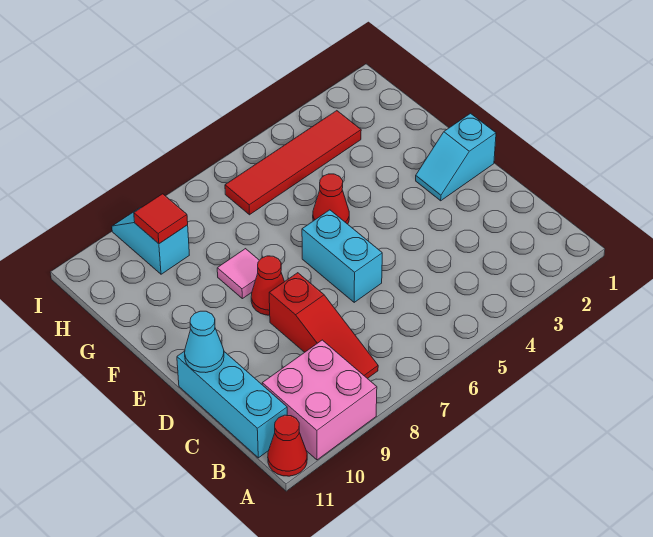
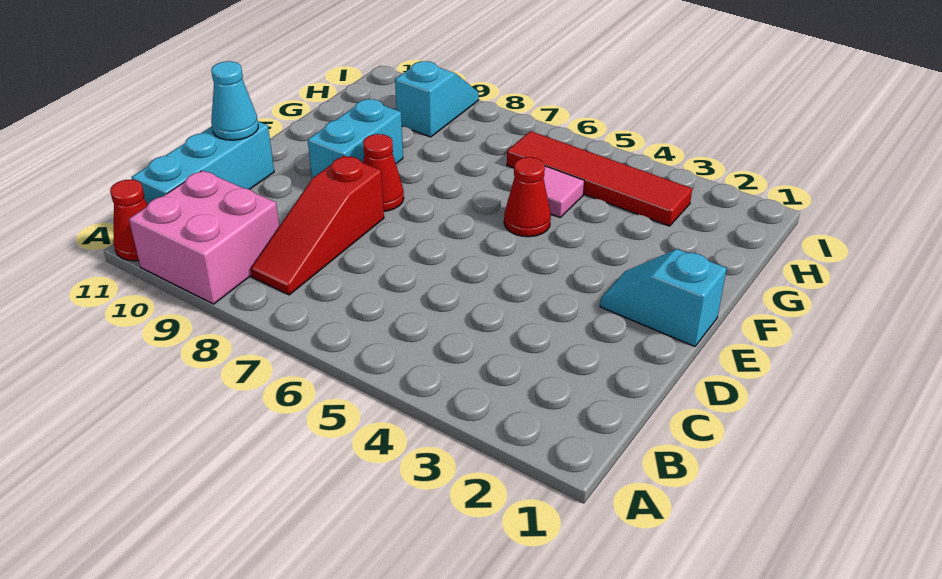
cyan 1x2 brick [302,210,382,302] -> cyan 1x2 brick moved to [308,99,403,178]
pink 1x1 tile [217,249,259,299] -> pink 1x1 tile moved to [544,166,584,217]
red 1x1 tile [134,194,188,244] -> none

